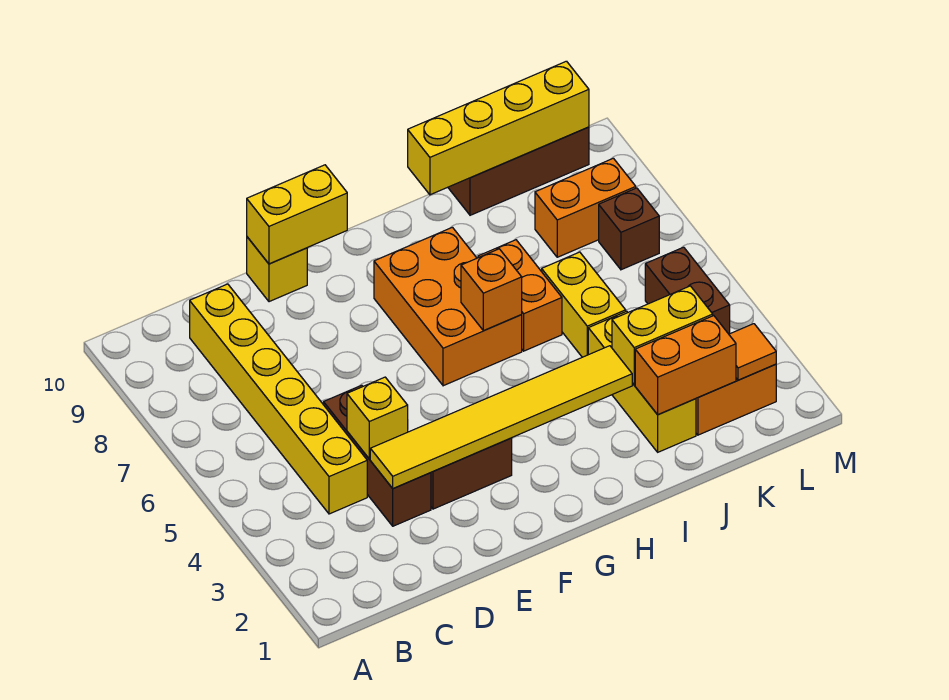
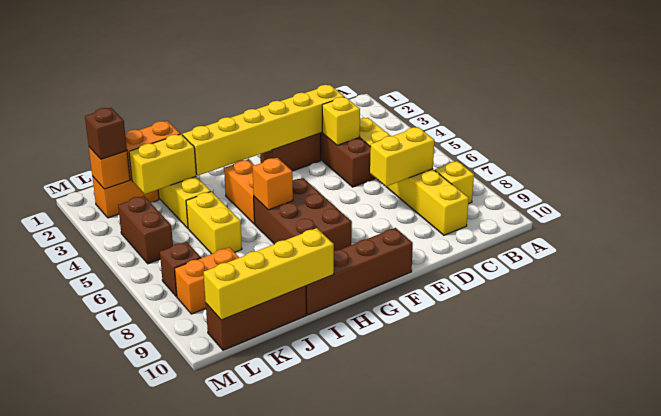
yellow 1x6 tile [370,346,632,489] -> yellow 1x6 brick [182,85,344,176]
yellow 1x1 brick [247,237,307,302] -> yellow 1x1 brick moved to [435,161,474,204]
yellow 1x2 brick [247,165,347,264] -> yellow 1x2 brick moved to [370,127,434,186]
none -> brown 1x4 brick [306,228,413,315]
orange 2x3 brick [374,227,522,386] -> brown 2x3 brick [254,178,352,251]
orange 1x2 brick [478,240,562,351] -> orange 1x2 brick moved to [224,160,255,224]
orange 1x1 tile [729,324,776,380] -> orange 1x1 brick [89,147,130,189]
none -> brown 1x1 brick [85,108,127,159]

